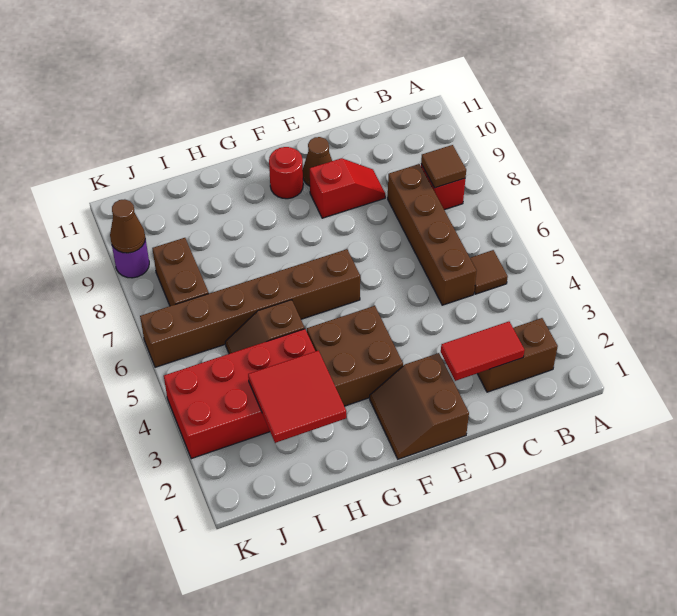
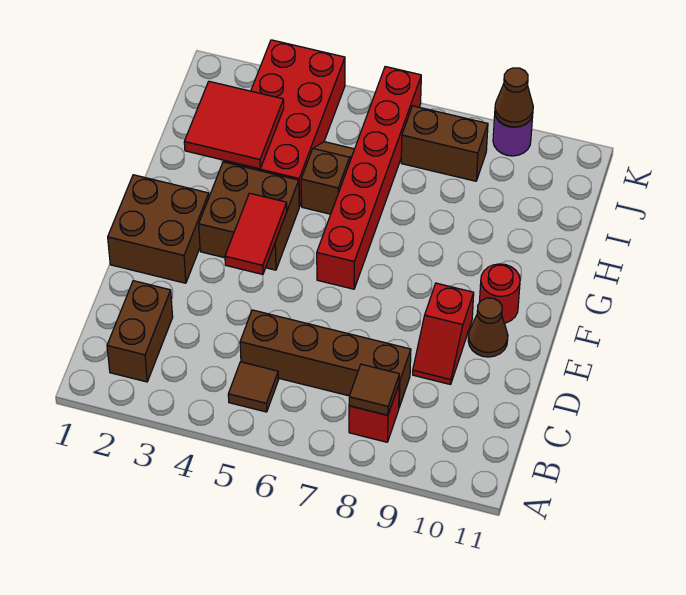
red 1x2 tile [441,322,525,381] -> red 1x2 tile moved to [225,193,287,275]
brown 2x2 slope [370,353,469,459] -> brown 2x2 brick [108,175,209,283]
brown 1x6 brick [140,249,360,367] -> red 1x6 brick [317,67,421,289]

